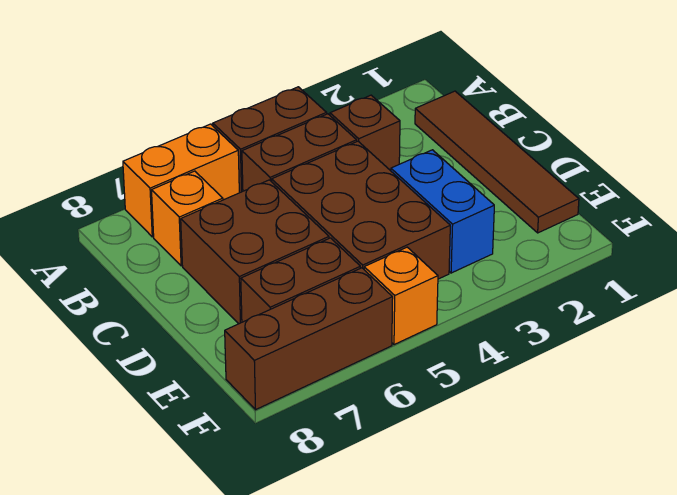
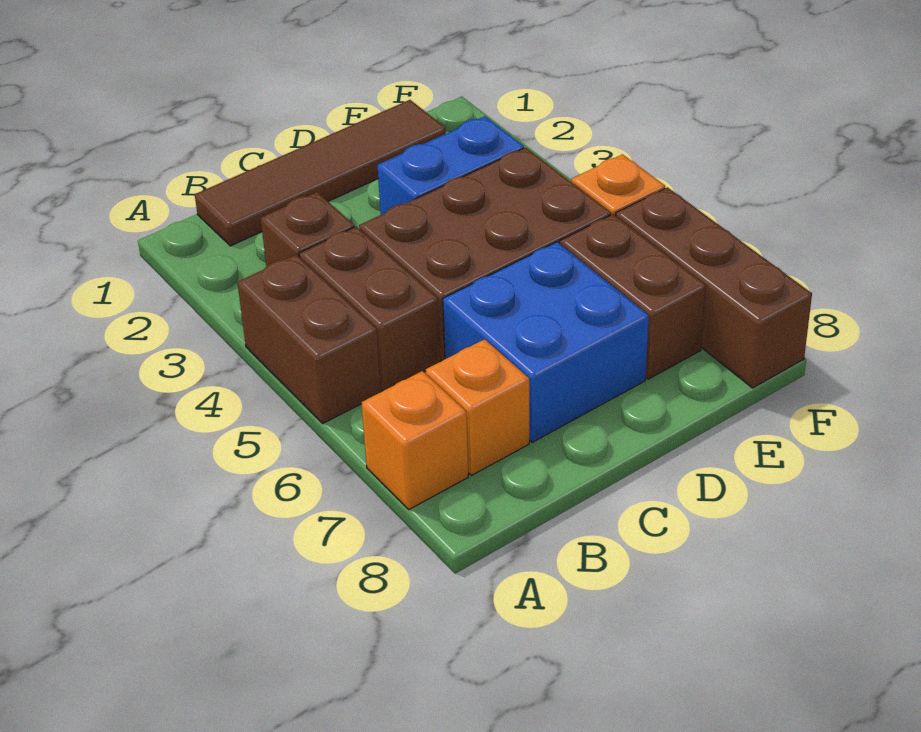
orange 1x2 brick [123,124,239,237] -> orange 1x1 brick [361,371,468,509]
brown 2x2 brick [181,180,329,324] -> blue 2x2 brick [443,242,649,442]

